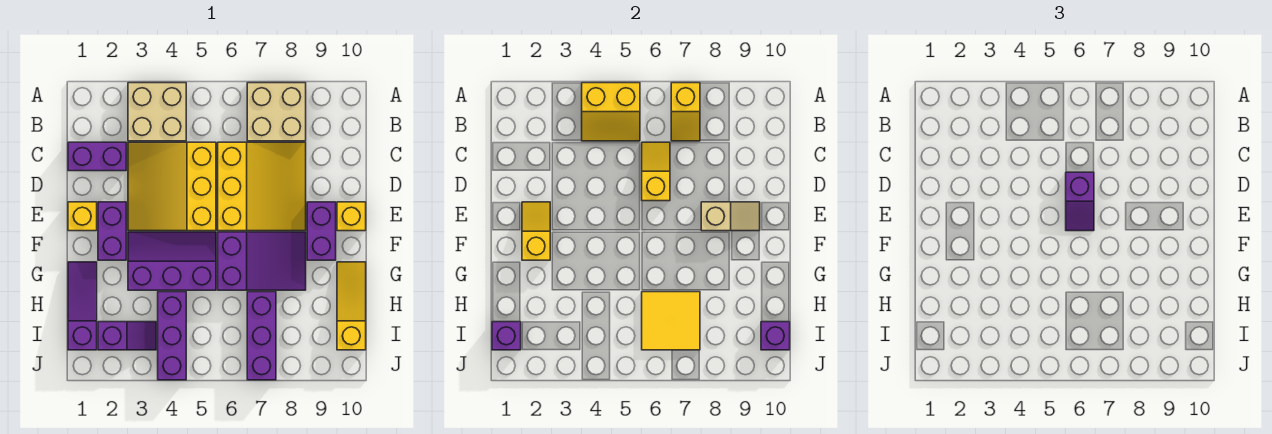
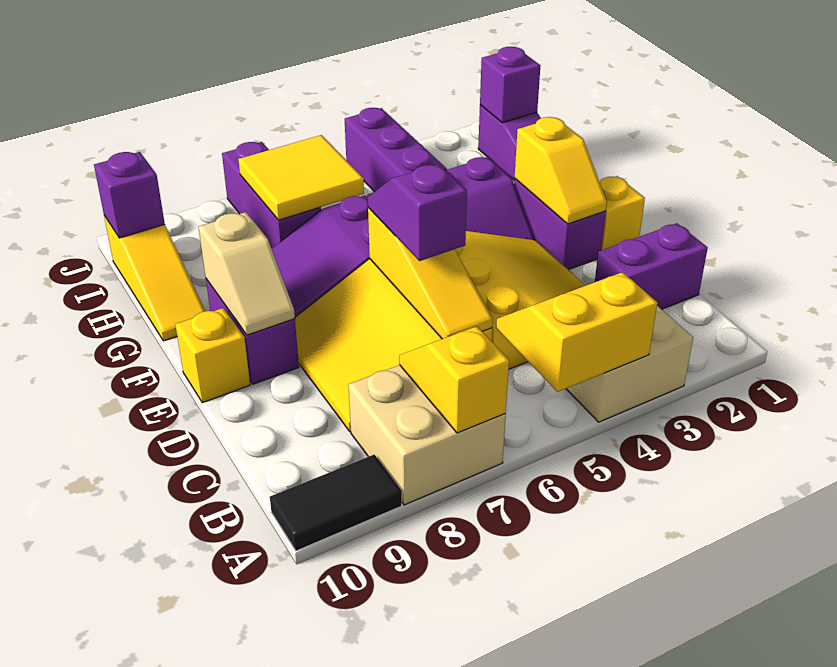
none -> black 1x2 tile [270,455,402,551]
yellow 1x2 slope [642,142,670,201] -> yellow 1x3 slope [368,208,493,339]
tan 1x2 slope [701,202,760,231] -> tan 1x2 slope turned to [199,212,295,335]
purple 1x2 slope [98,322,156,350] -> none

